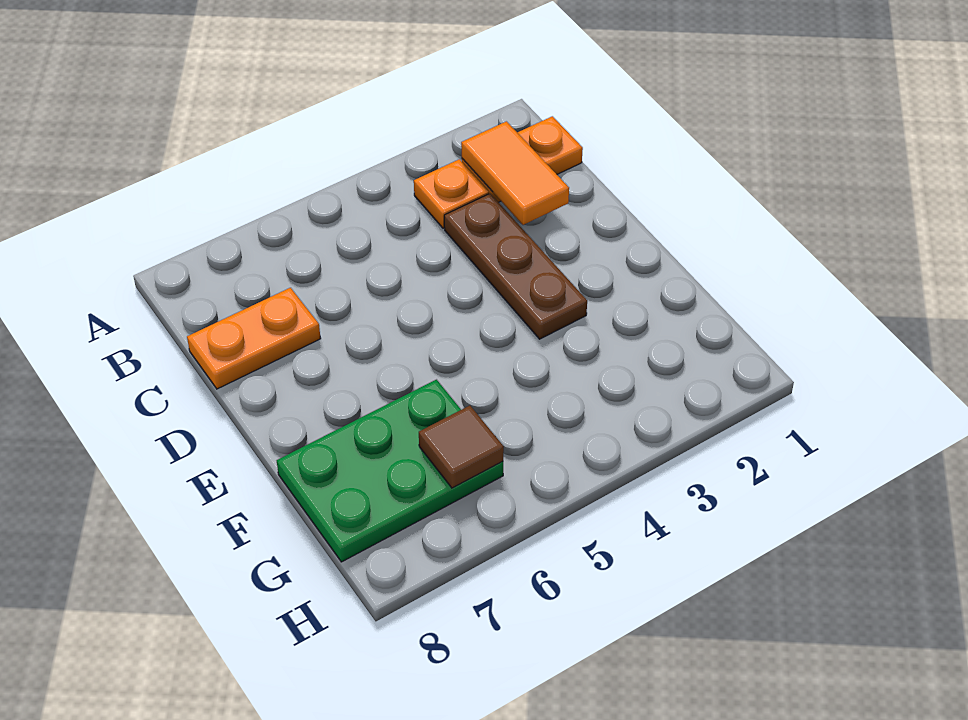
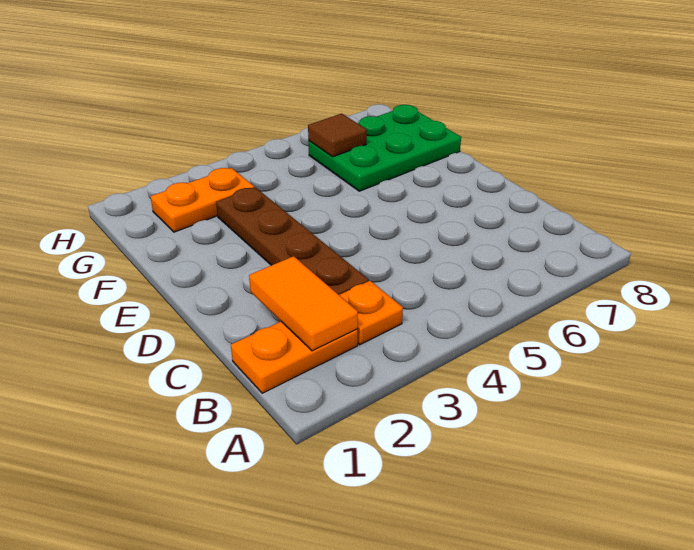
brown 1x3 plate [444,194,587,339] -> brown 1x4 plate [216,187,369,295]
orange 1x2 plate [187,288,321,389] -> orange 1x2 plate moved to [151,168,254,232]

